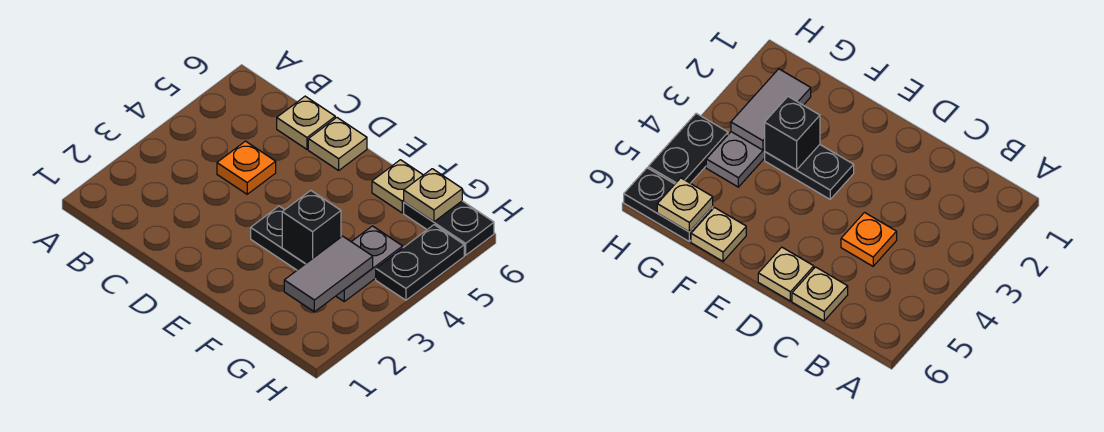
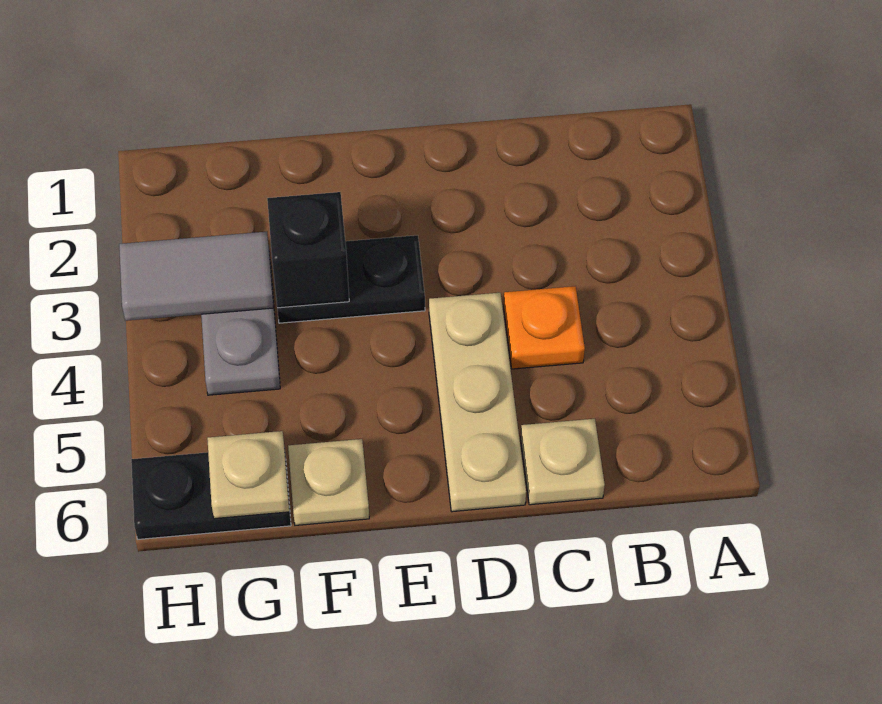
tan 1x1 plate [308,118,367,170] -> tan 1x3 plate [429,293,526,512]
grey 1x2 tile [284,236,373,312] -> grey 1x2 tile turned to [119,232,274,321]
black 1x2 plate [376,225,464,300] -> none

